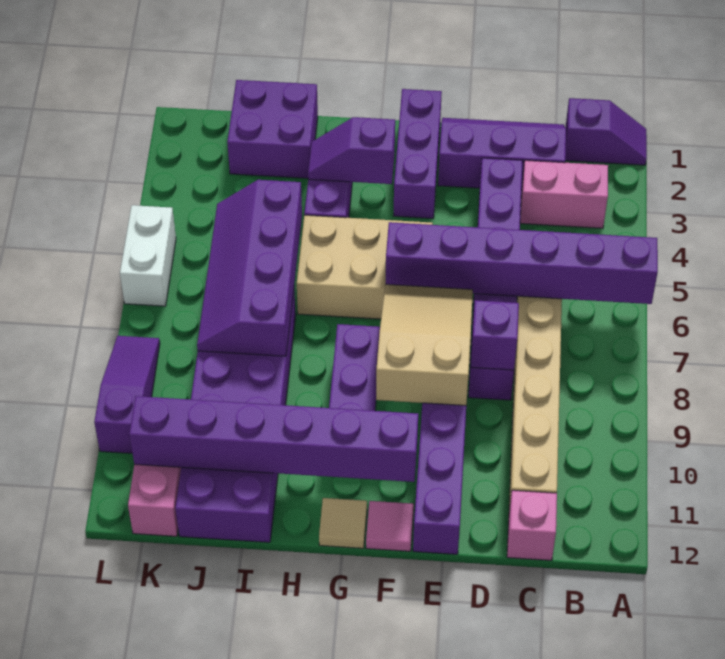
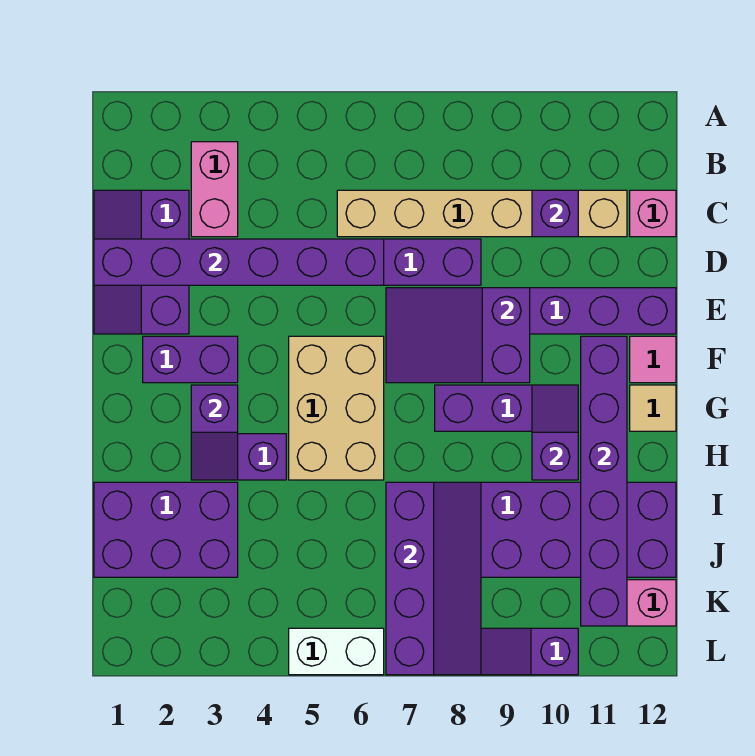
purple 1x2 slope [565,98,647,165] -> purple 1x2 slope moved to [532,385,578,480]
purple 1x6 brick [386,222,658,304] -> purple 1x6 brick turned to [94,239,384,285]
purple 1x1 brick [471,300,519,370] -> purple 1x1 brick moved to [532,190,578,237]
tan 2x3 slope [376,284,473,406] -> purple 2x3 slope [386,288,530,383]
purple 1x3 brick [393,89,442,219] -> purple 1x2 brick [143,336,238,383]
purple 2x2 brick [227,80,318,178] -> purple 2x3 brick [94,482,238,577]
purple 2x4 slope [197,180,302,356] -> purple 2x4 slope turned to [386,482,481,675]

